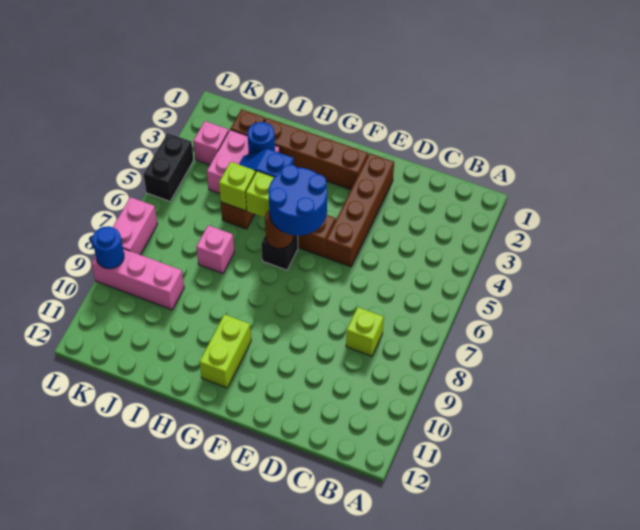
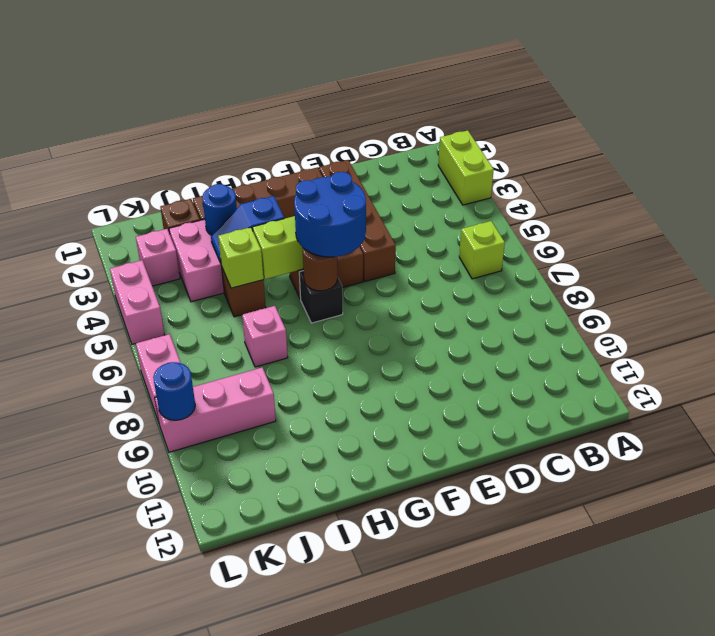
lime 1x1 brick [346,307,384,356] -> lime 1x1 brick moved to [459,221,505,279]
lime 1x2 brick [199,314,251,388] -> lime 1x2 brick moved to [438,130,494,205]
black 1x2 brick [143,133,194,201] -> pink 1x2 brick [110,260,165,344]

